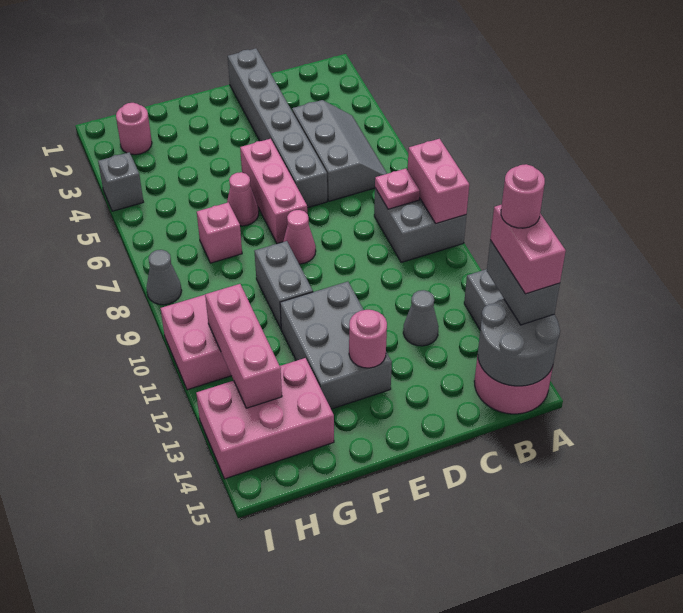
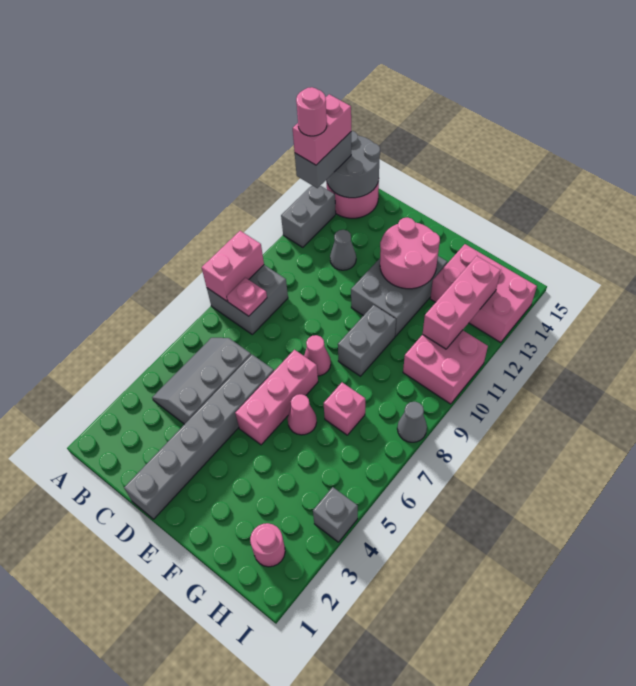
pink 1x1 round brick [349,310,387,368] -> pink 2x2 round brick [380,218,440,289]

